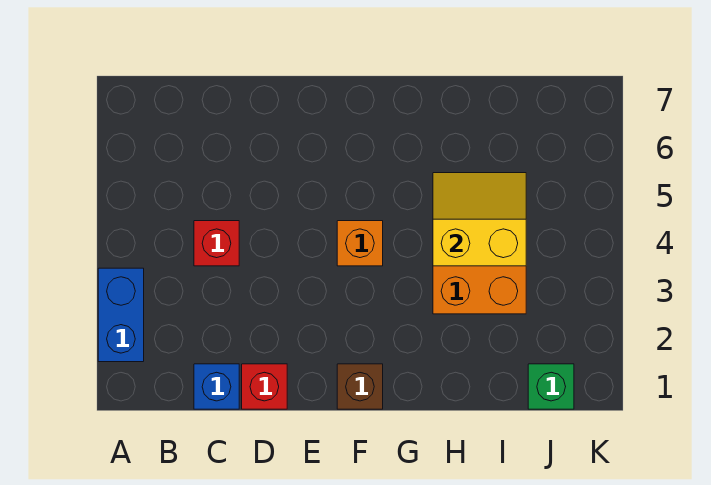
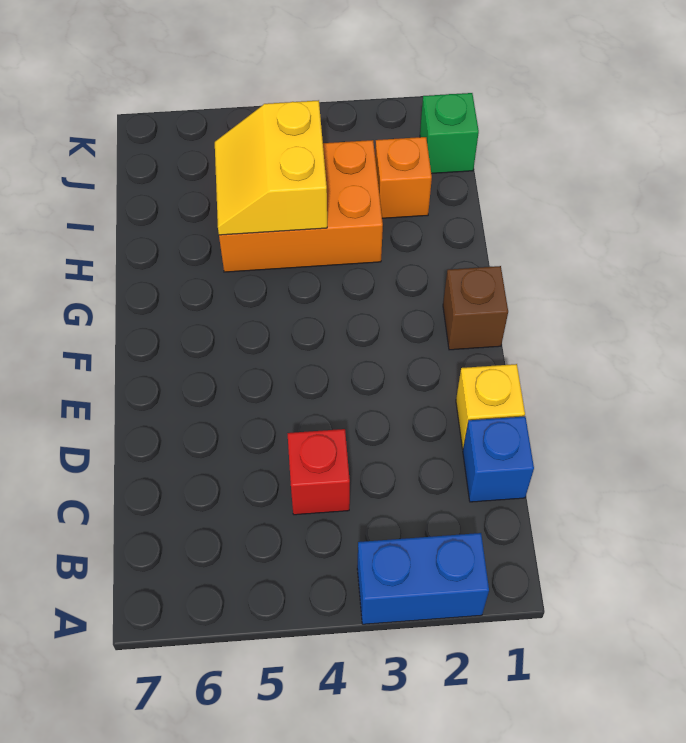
red 1x1 brick [242,364,287,409] -> yellow 1x1 brick [456,364,525,449]
orange 1x1 brick [337,221,383,266] -> orange 1x1 brick moved to [375,137,432,218]

